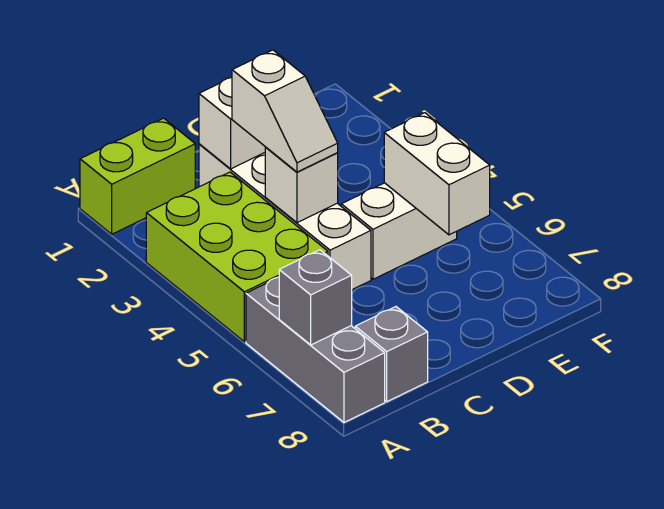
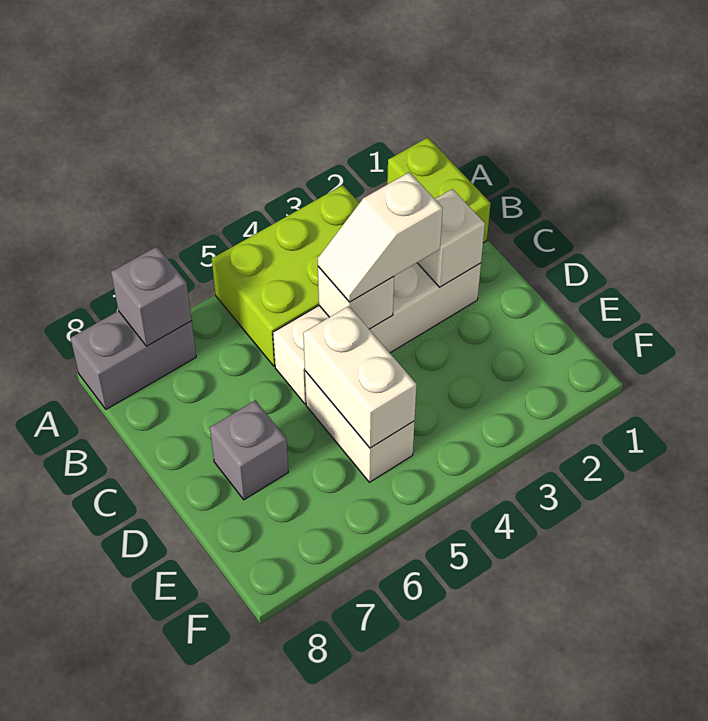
grey 1x3 brick [246,277,385,422] -> grey 1x2 brick [71,311,196,409]
grey 1x1 brick [355,307,428,402] -> grey 1x1 brick moved to [210,400,288,500]
white 1x2 brick [384,113,490,235] -> white 1x2 brick turned to [303,306,416,448]

